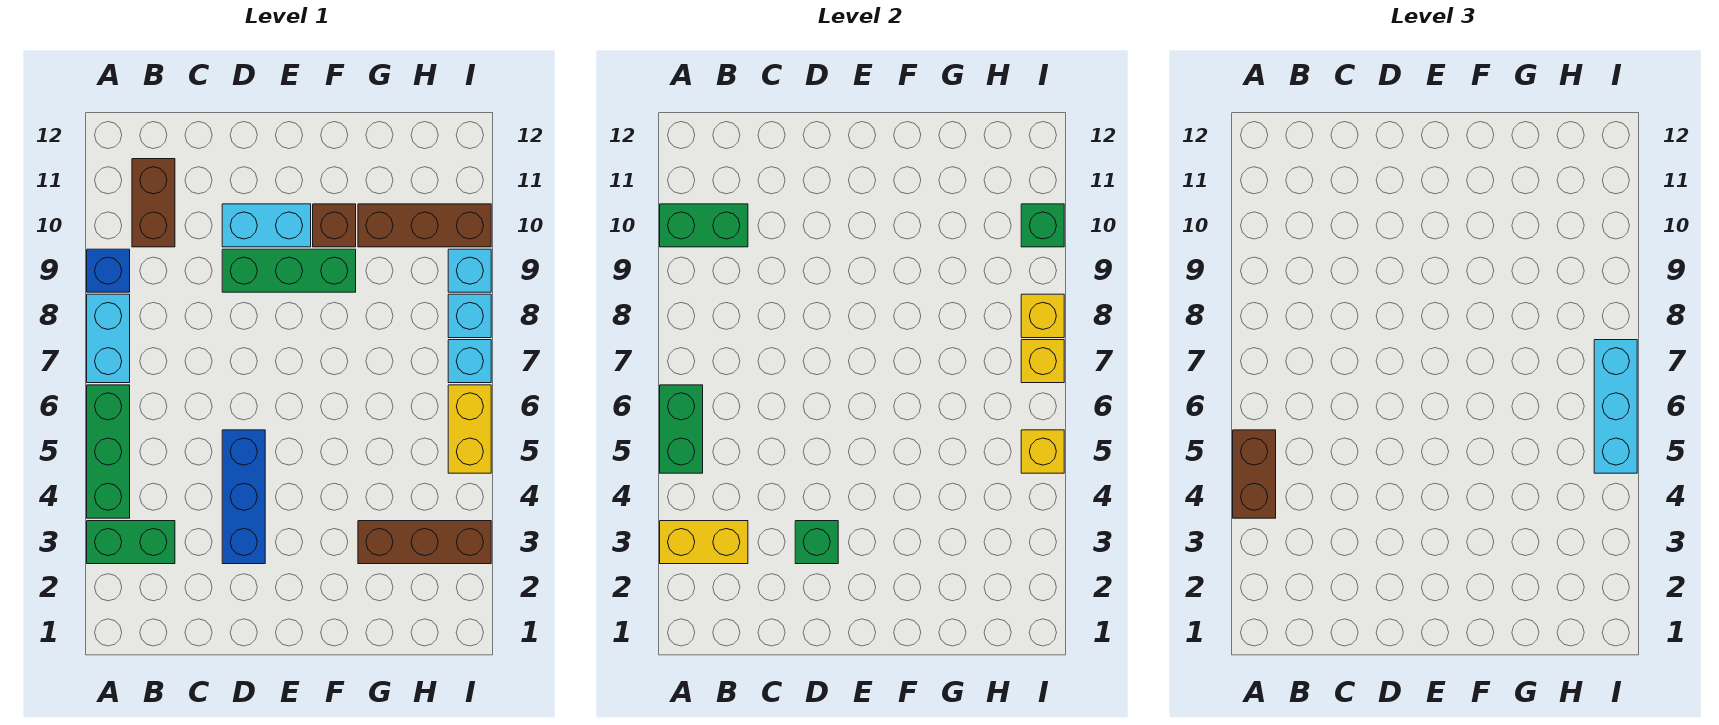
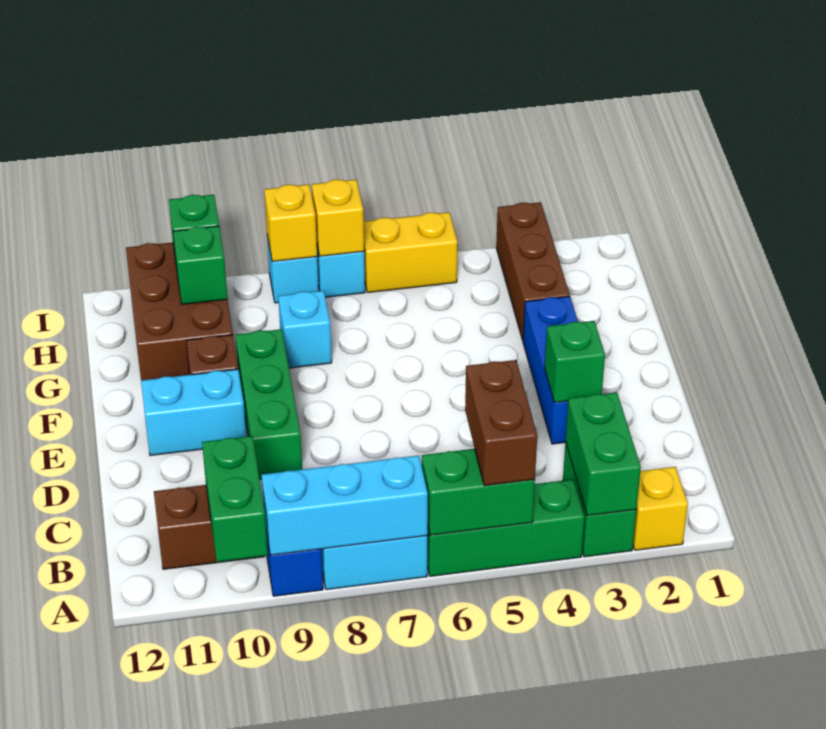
yellow 1x2 brick [660,521,748,564] -> green 1x2 brick [566,392,641,516]
brown 1x2 brick [1233,430,1276,518] -> brown 1x2 brick turned to [465,360,537,486]
blue 1x3 brick [222,430,265,564] -> blue 1x3 brick turned to [523,296,578,444]
cyan 1x2 brick [222,204,311,247] -> cyan 1x2 brick turned to [141,369,246,456]
brown 1x3 brick [358,204,491,247] -> brown 2x3 brick [126,242,233,380]
none -> green 1x1 brick [173,226,227,304]
yellow 1x1 brick [1021,430,1064,473] -> yellow 1x1 brick moved to [633,467,688,550]
cyan 1x3 brick [1594,340,1637,473] -> cyan 1x3 brick moved to [262,455,428,555]
cyan 1x1 brick [448,249,491,292] -> cyan 1x1 brick moved to [278,291,332,368]

